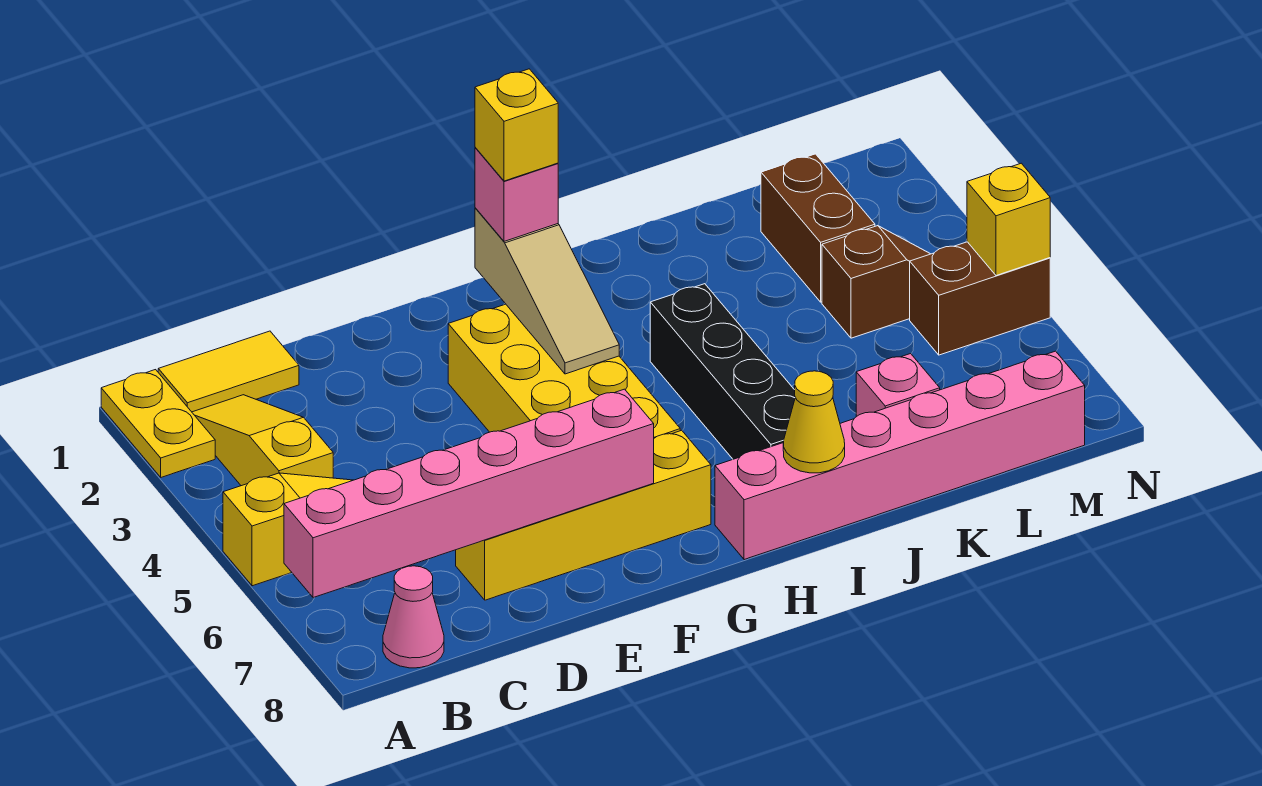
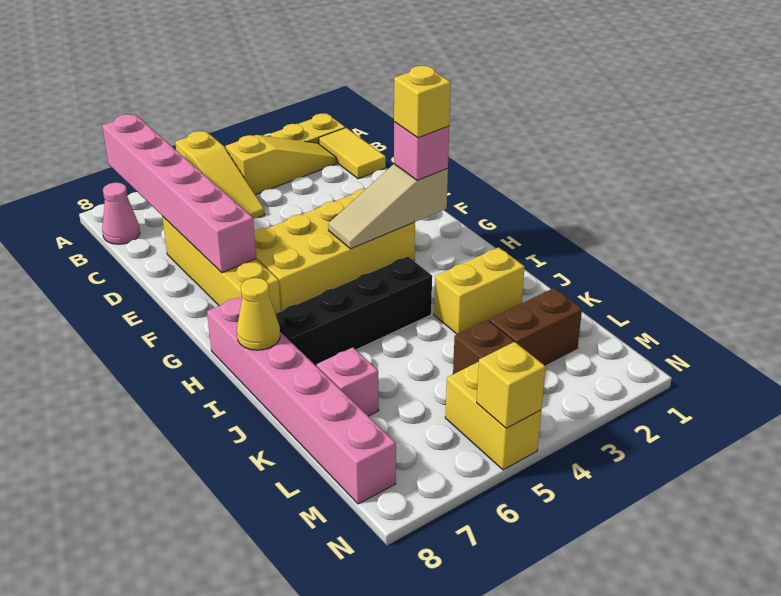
none -> yellow 1x2 brick [434,247,525,334]
brown 1x2 brick [910,242,1050,355] -> yellow 1x2 brick [445,362,541,470]

